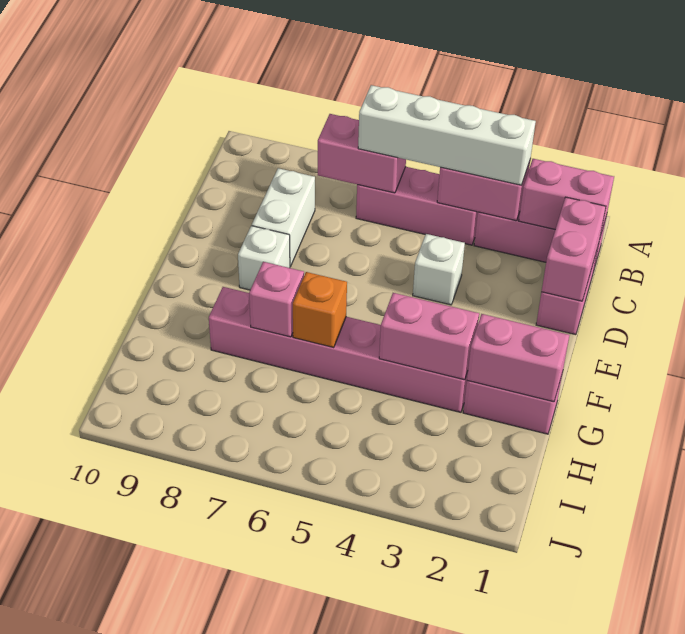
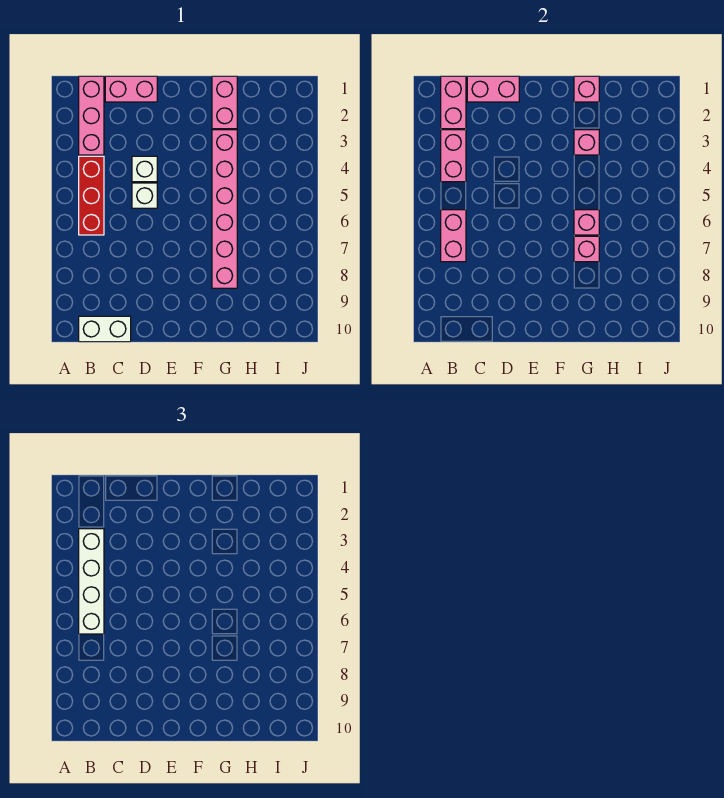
pink 1x3 brick [356,167,478,245] -> red 1x3 brick [79,156,104,235]
white 1x2 brick [252,168,315,267] -> white 1x2 brick moved to [79,316,131,342]
white 1x1 brick [238,226,290,290] -> white 1x1 brick moved to [132,183,157,208]
pink 1x2 brick [467,314,569,402] -> pink 1x1 brick [574,76,599,102]
pink 1x2 brick [379,293,479,380] -> pink 1x1 brick [574,130,599,155]
orange 1x1 brick [293,272,347,348] -> pink 1x1 brick [574,210,599,235]

